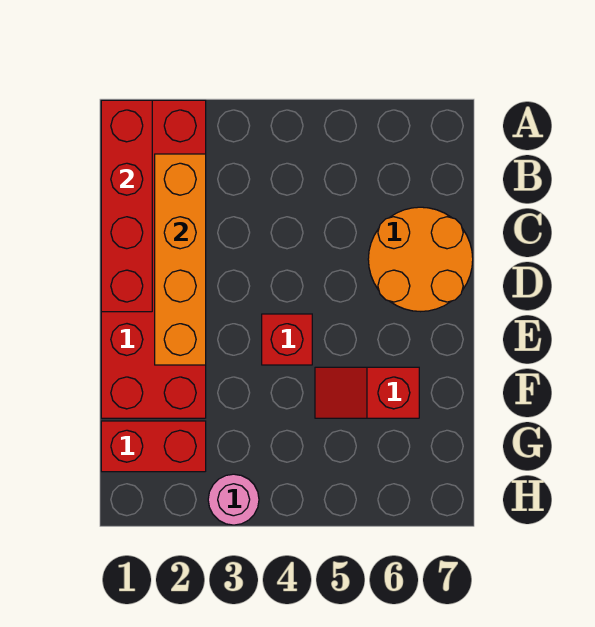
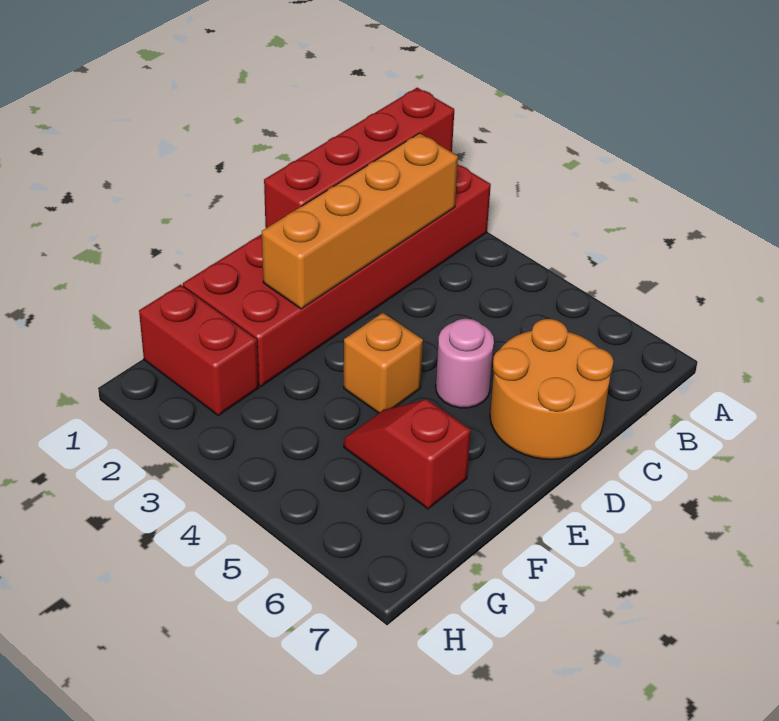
red 1x1 brick [262,314,312,365] -> orange 1x1 brick [344,313,423,413]
pink 1x1 round brick [208,474,259,525] -> pink 1x1 round brick moved to [436,319,494,408]

